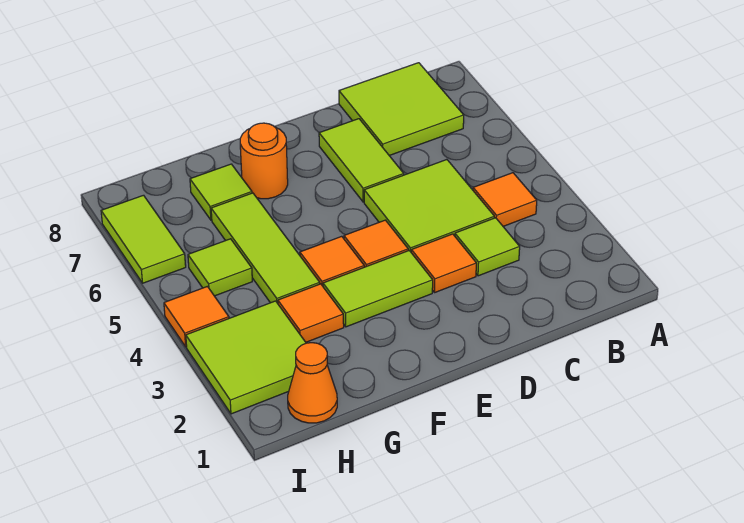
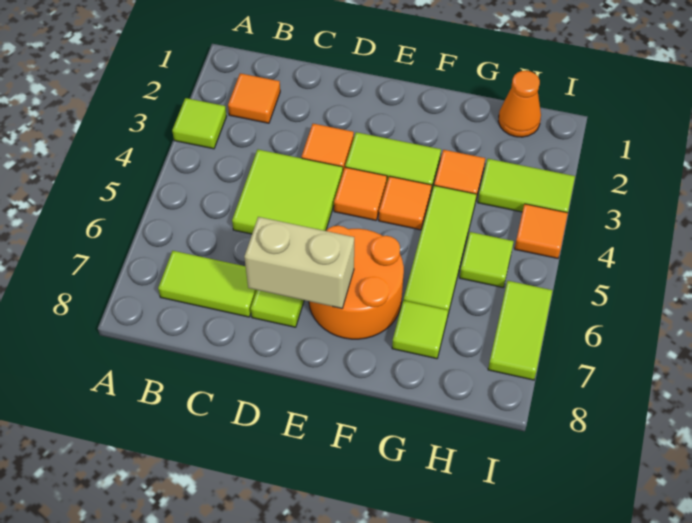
orange 1x1 tile [473,173,537,226] -> orange 1x1 tile moved to [228,73,280,123]
lime 2x2 tile [339,63,464,156] -> lime 1x2 tile [158,251,257,317]
lime 1x1 tile [455,218,520,276] -> lime 1x1 tile moved to [172,98,227,149]
none -> tan 1x2 brick [244,217,354,309]
orange 1x1 round brick [240,123,288,199] -> orange 2x2 round brick [309,226,404,339]
lime 2x2 tile [186,301,306,414] -> lime 1x2 tile [478,159,575,213]

